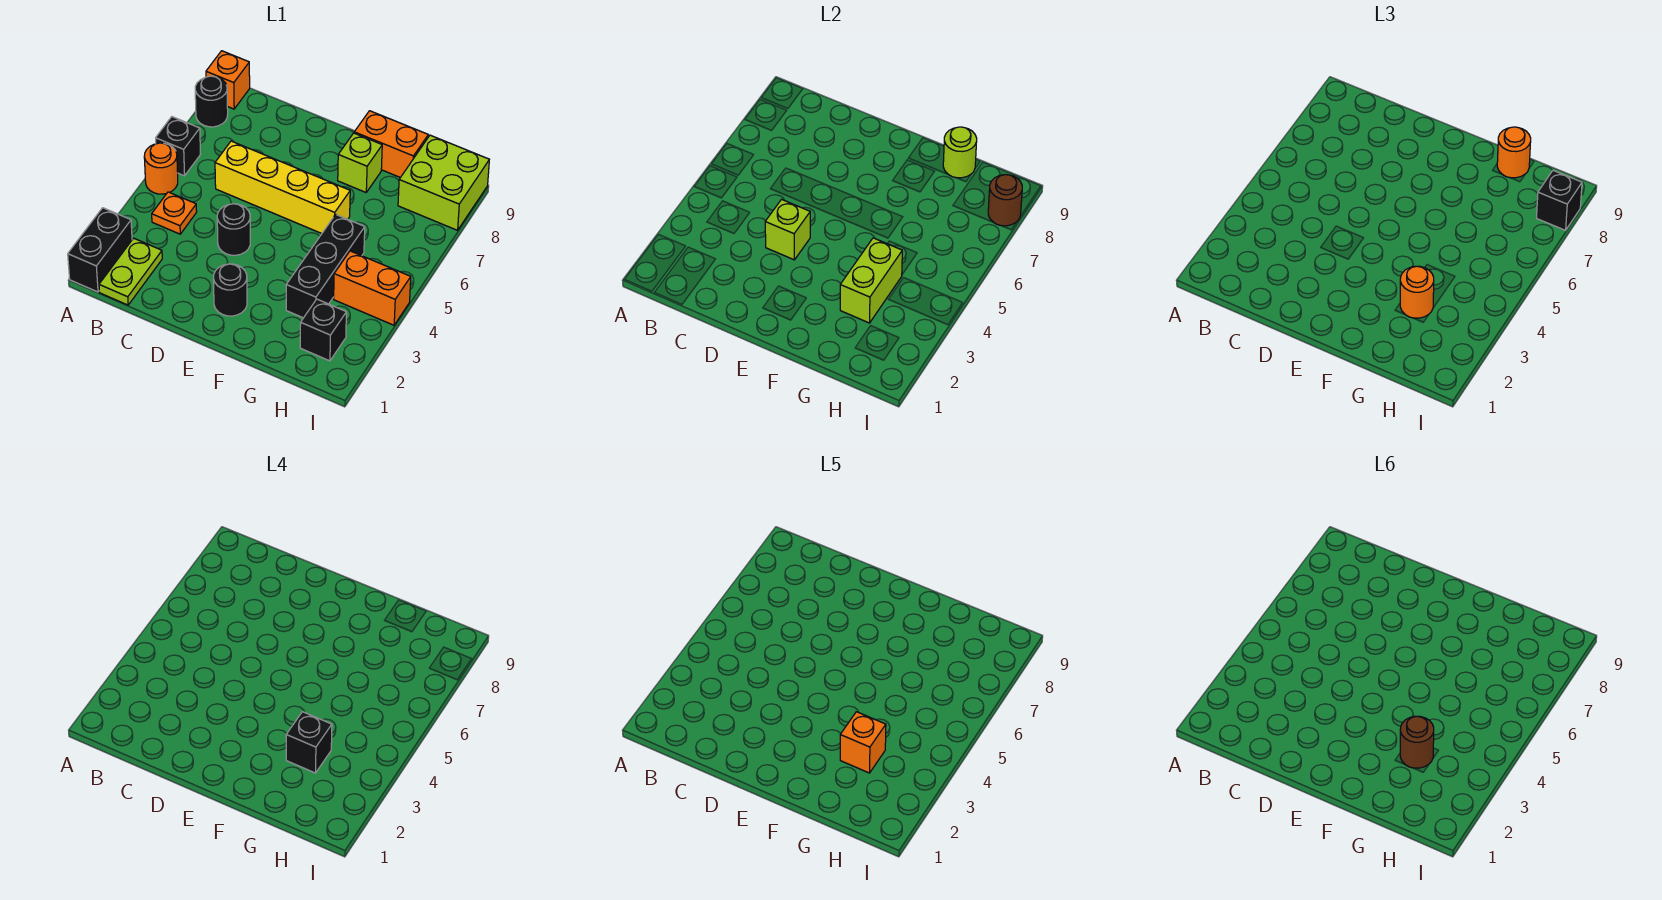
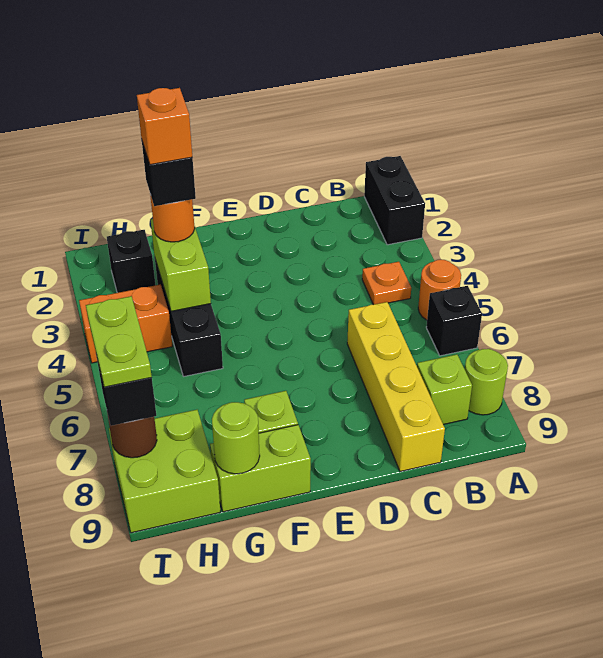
black 1x1 round brick [195,76,228,127] -> lime 1x1 round brick [465,349,508,415]
orange 1x1 brick [206,51,250,109] -> none
lime 1x2 plate [99,238,162,305] -> lime 1x2 plate moved to [86,296,152,387]
yellow 1x4 brick [215,141,350,233] -> yellow 1x4 brick turned to [347,302,445,472]
black 1x1 round brick [217,204,250,255] -> none
lime 1x1 brick [765,199,810,260] -> lime 1x1 brick moved to [417,354,472,425]
black 1x1 round brick [213,264,247,316] -> none
orange 1x2 brick [354,111,428,178] -> lime 1x2 brick [210,425,311,512]
brown 1x1 round brick [1400,716,1434,768] -> none
orange 1x1 round brick [1497,127,1531,178] -> none

